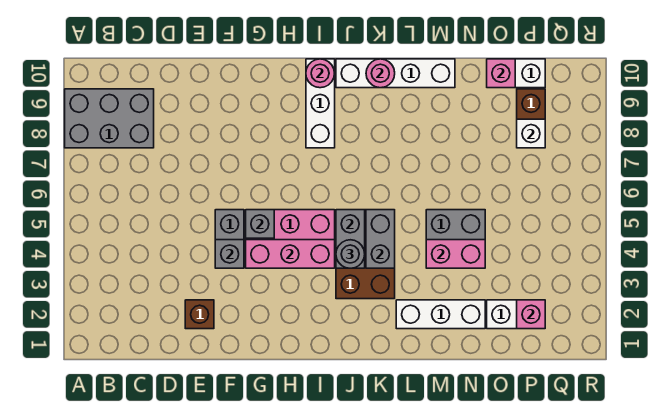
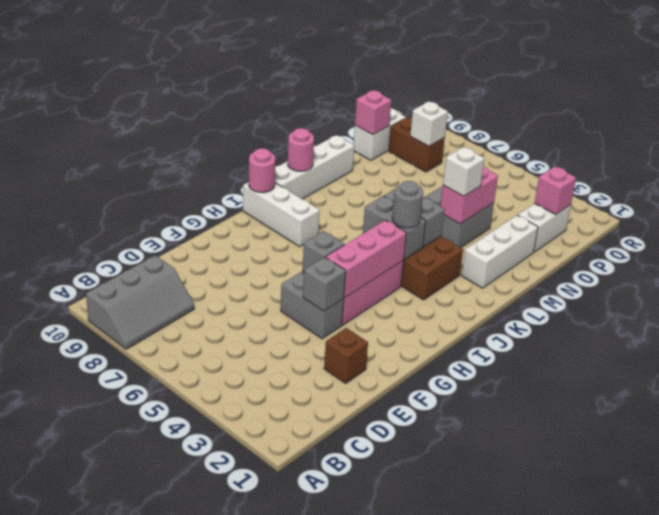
grey 2x3 brick [65,89,154,148] -> grey 2x3 slope [86,255,194,349]
none -> white 1x1 brick [443,147,485,196]

